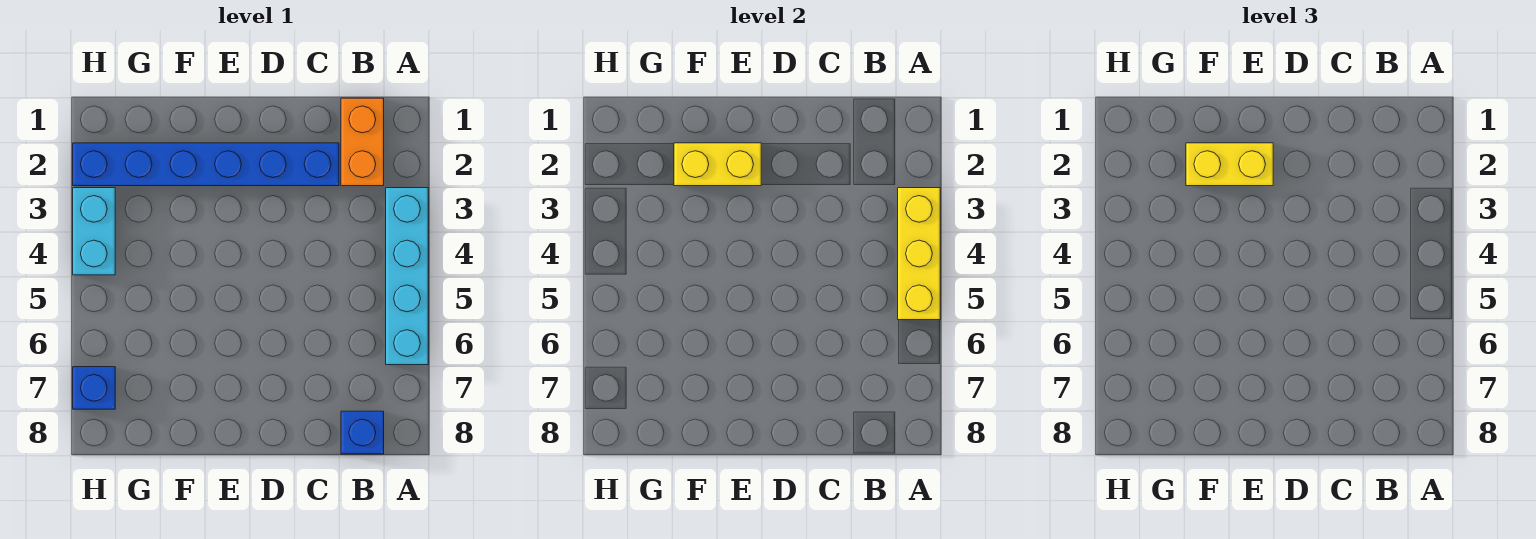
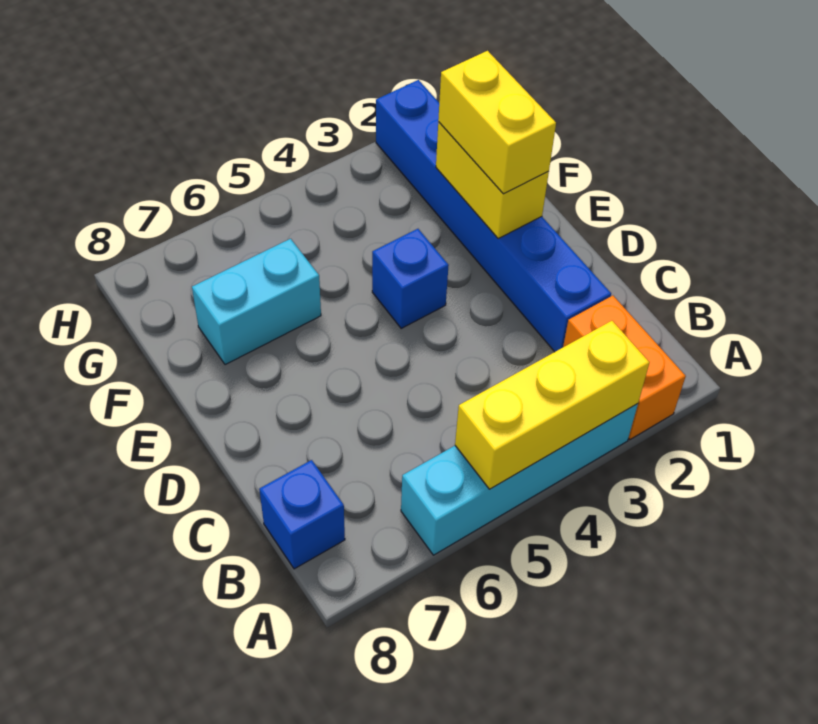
orange 1x2 brick [341,98,384,186] -> orange 1x2 brick turned to [563,296,686,440]
cyan 1x2 brick [73,188,115,275] -> cyan 1x2 brick moved to [192,239,321,365]
blue 1x1 brick [73,367,115,409] -> blue 1x1 brick moved to [372,229,449,328]

